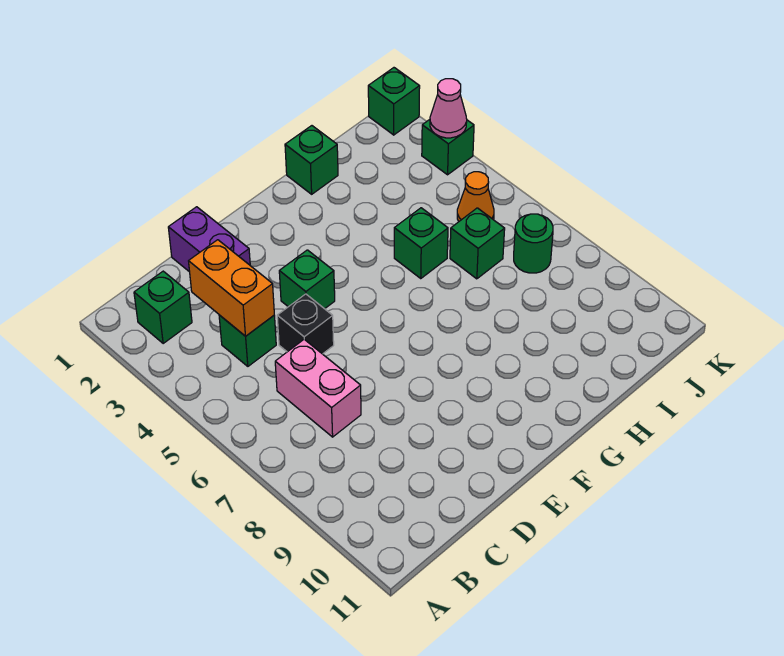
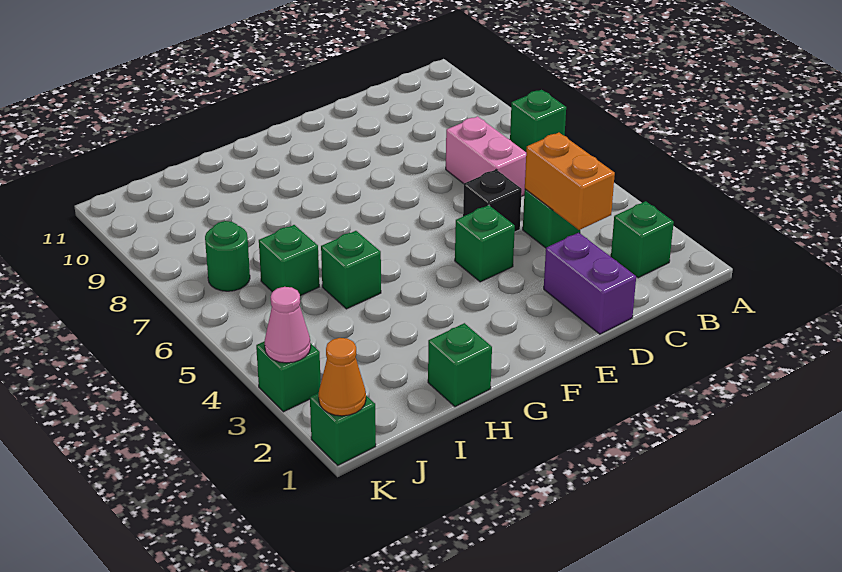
none -> green 1x1 brick [510,90,566,152]
orange 1x1 cone [457,172,494,222] -> orange 1x1 cone moved to [319,338,366,416]

